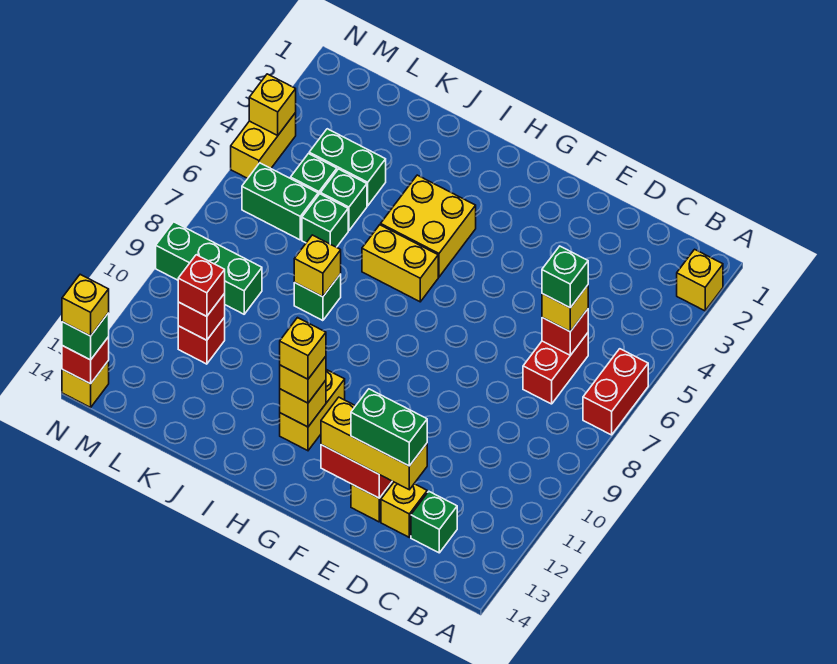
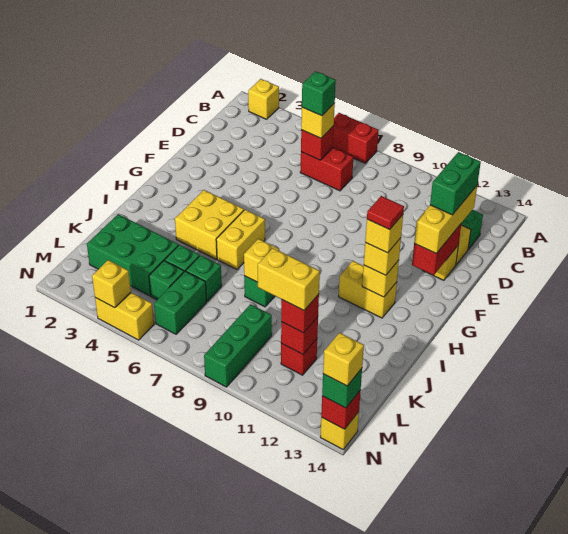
none -> red 1x1 tile [367,196,404,229]
green 1x2 brick [309,129,386,206] -> green 2x3 brick [87,214,179,296]
none -> yellow 1x2 brick [258,248,320,310]

